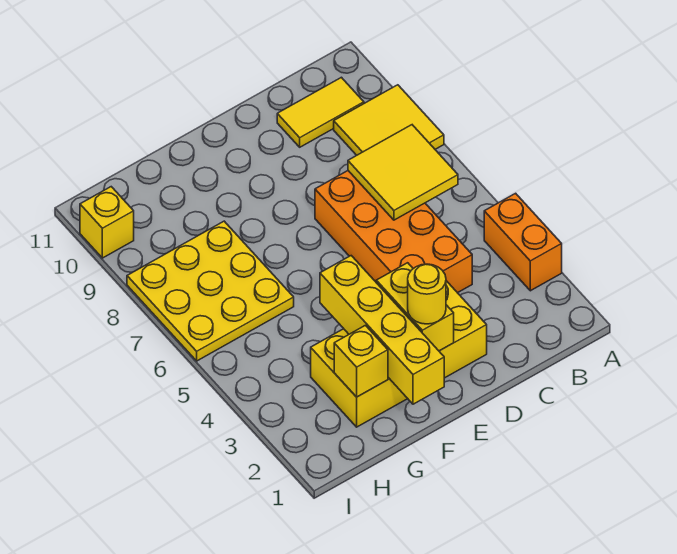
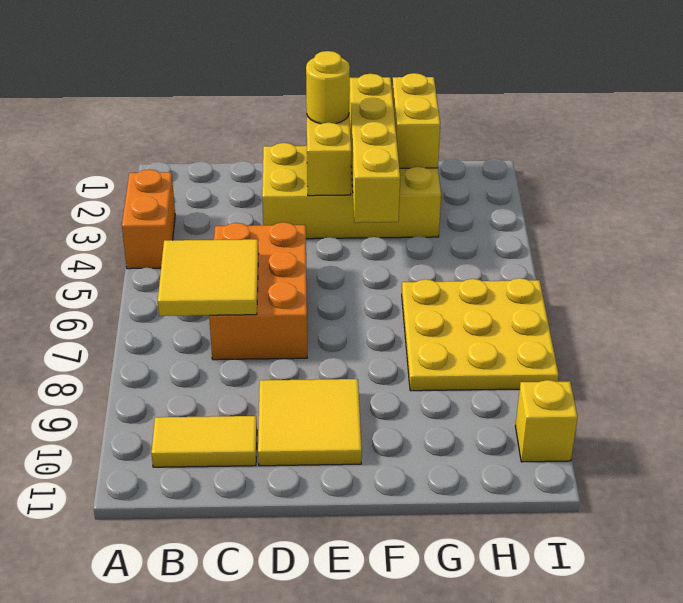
yellow 2x2 tile [334,85,444,155] -> yellow 2x2 tile moved to [258,379,362,466]
orange 2x4 brick [315,171,472,293] -> orange 2x3 brick [209,222,307,360]
yellow 1x1 brick [334,325,388,397] -> yellow 1x2 brick [392,73,440,168]

